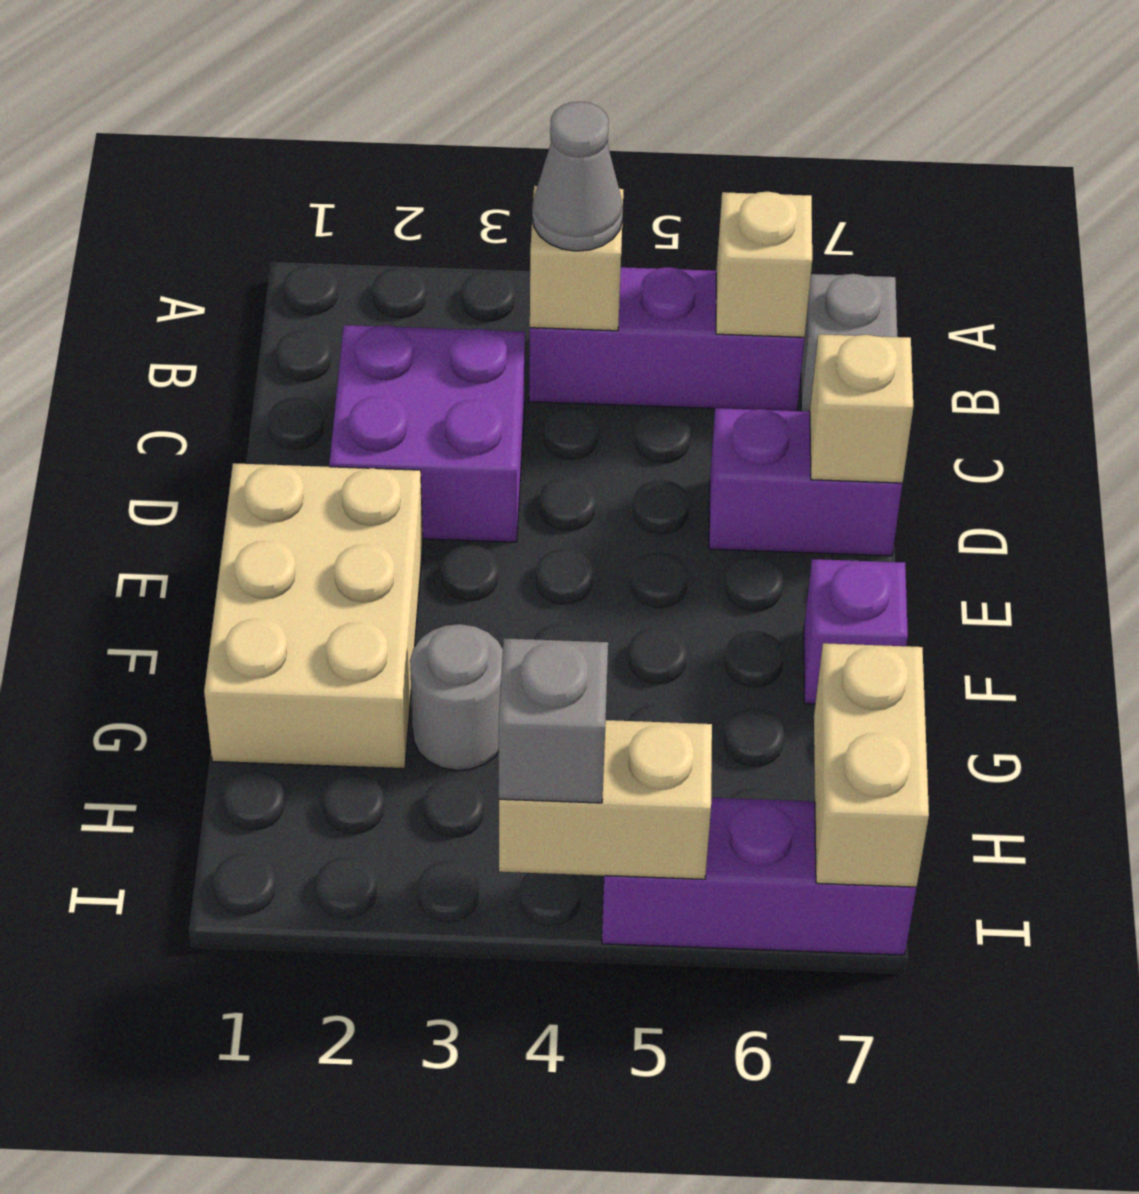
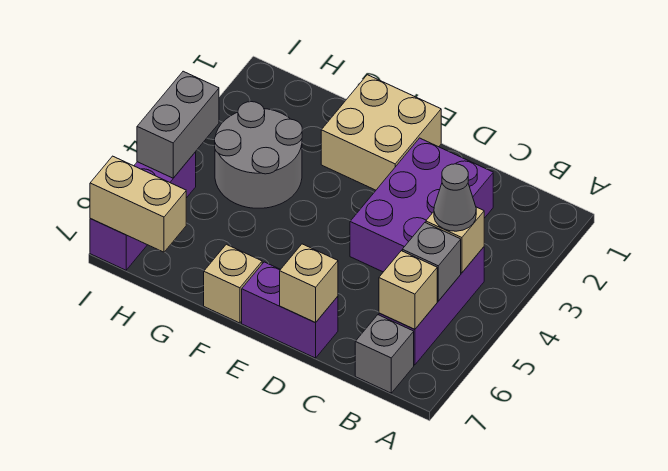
purple 2x2 brick [329,325,525,542] -> purple 2x3 brick [350,138,493,272]
purple 1x2 brick [709,408,903,556] -> purple 1x2 brick turned to [242,262,338,358]
tan 2x3 brick [204,463,423,769] -> tan 2x2 brick [321,75,441,190]
purple 1x1 brick [804,559,908,704] -> tan 1x1 brick [204,244,262,323]
grey 1x1 round brick [410,624,503,770] -> grey 2x2 round brick [215,102,302,208]
tan 1x2 brick [499,720,712,879] -> grey 1x2 brick [137,71,219,178]
grey 1x1 brick [499,638,608,803] -> grey 1x1 brick moved to [402,223,461,301]

